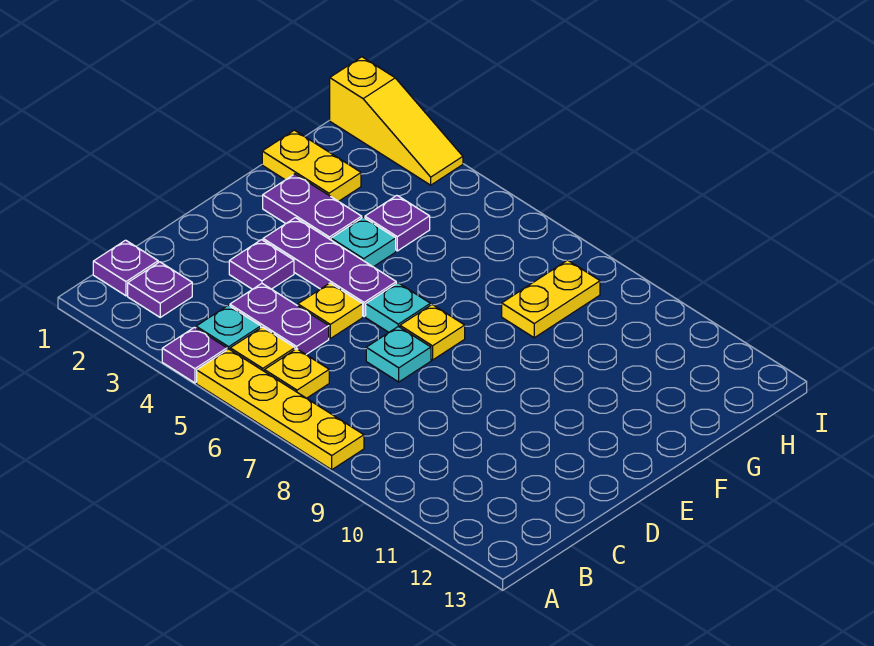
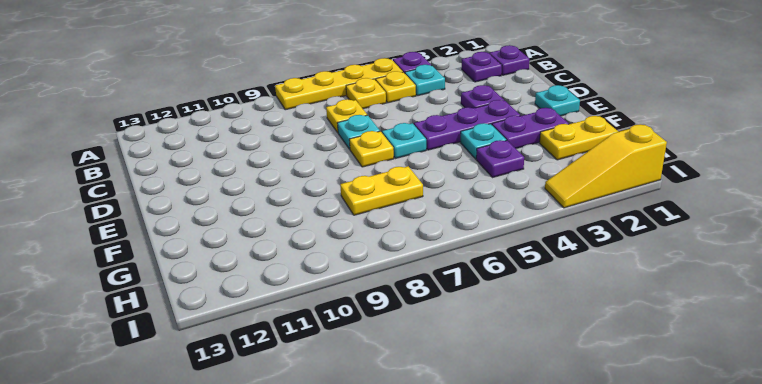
purple 1x2 plate [230,284,329,354] -> none
yellow 1x1 plate [297,283,363,339] -> yellow 1x1 plate moved to [326,99,367,133]
none -> cyan 1x1 plate [535,85,580,116]
yellow 1x2 plate [502,260,600,338] -> yellow 1x2 plate turned to [340,166,423,215]

